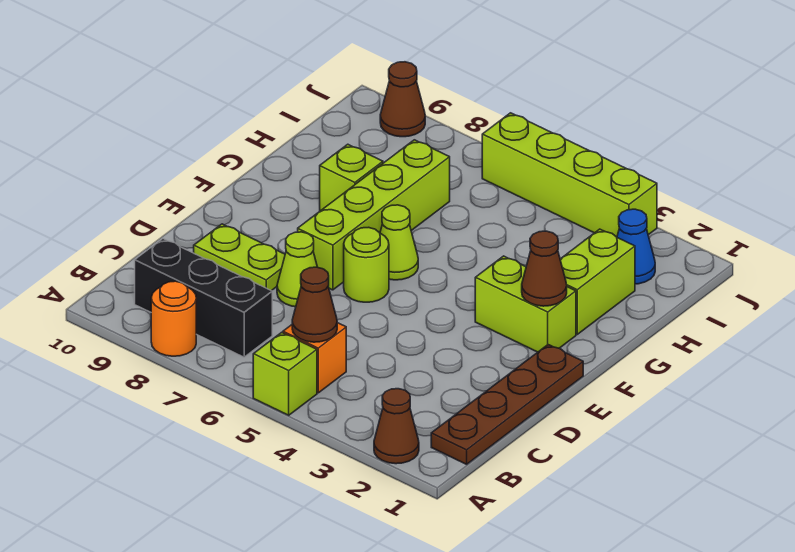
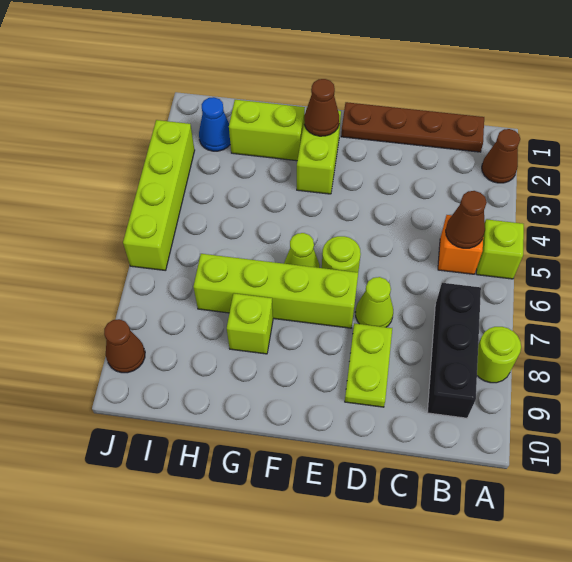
orange 1x1 round brick [151,281,196,356] -> lime 1x1 round brick [477,327,521,383]

